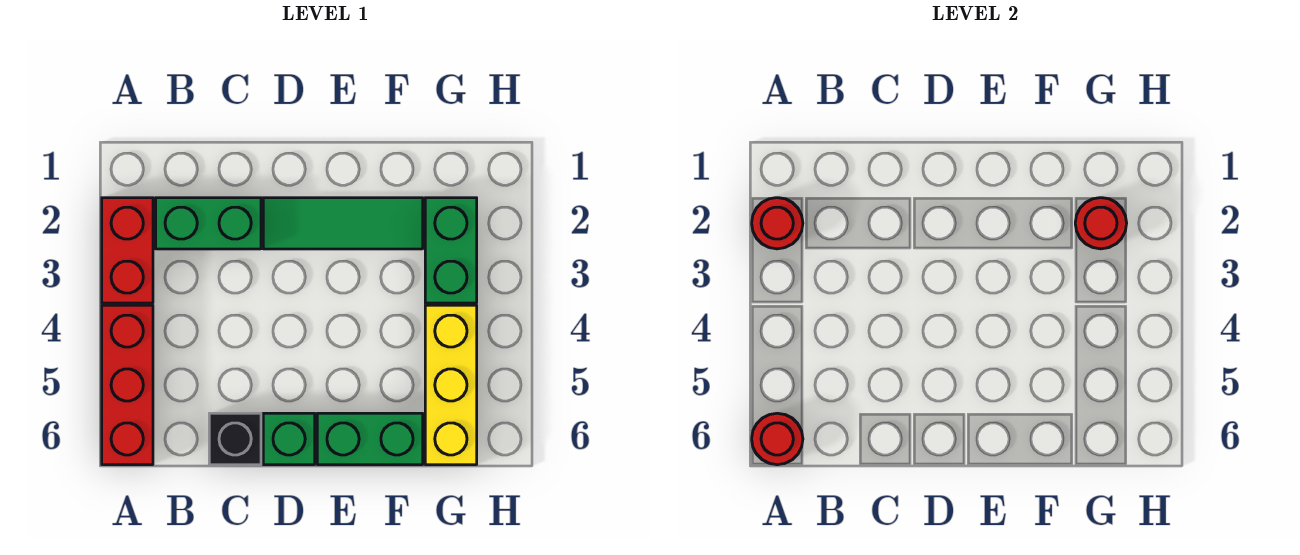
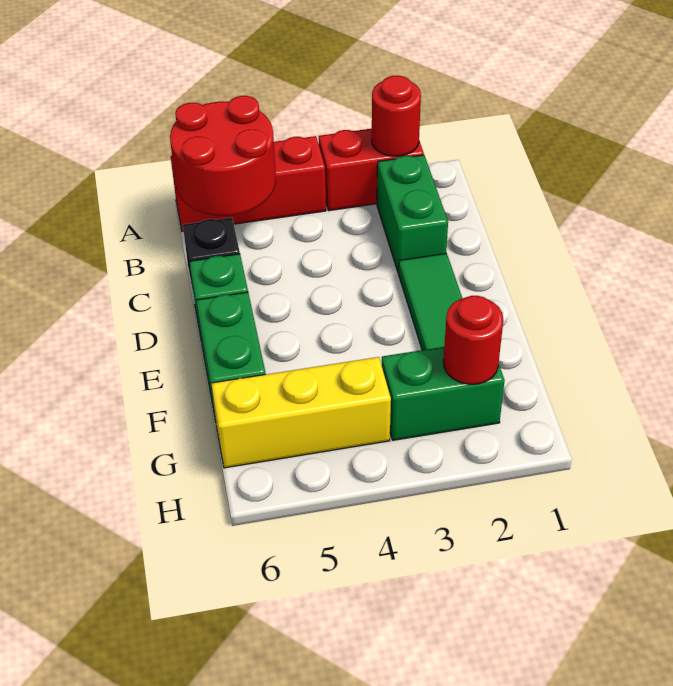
red 1x1 round brick [752,413,803,465] -> red 2x2 round brick [170,96,276,216]

